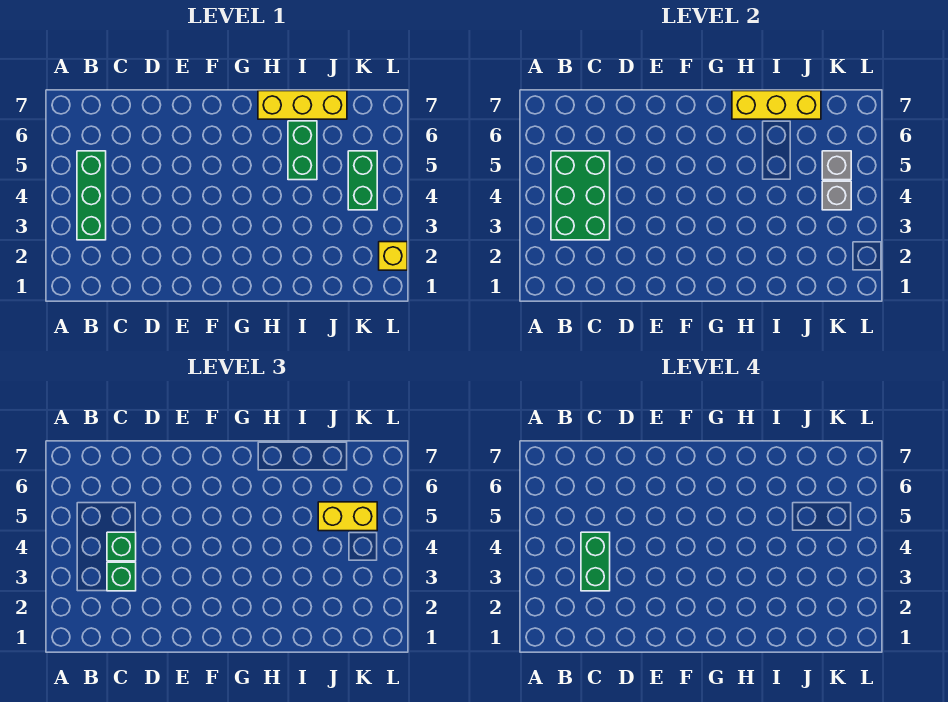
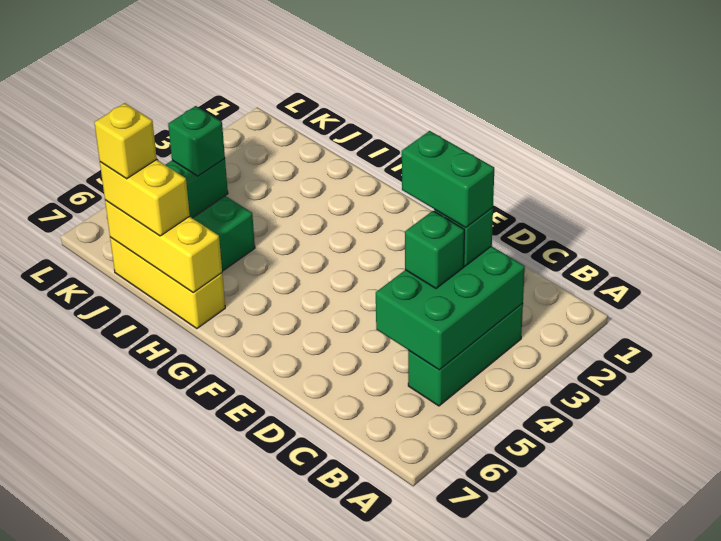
green 1x2 brick [581,532,610,591] -> green 1x2 brick turned to [402,131,494,228]
yellow 1x2 brick [318,502,377,531] -> yellow 1x2 brick moved to [100,160,190,236]
grey 1x1 brick [822,181,851,210] -> green 1x1 brick [168,106,225,176]
grey 1x1 brick [822,151,851,180] -> none
yellow 1x1 brick [379,242,407,270] -> yellow 1x1 brick moved to [94,103,157,179]

